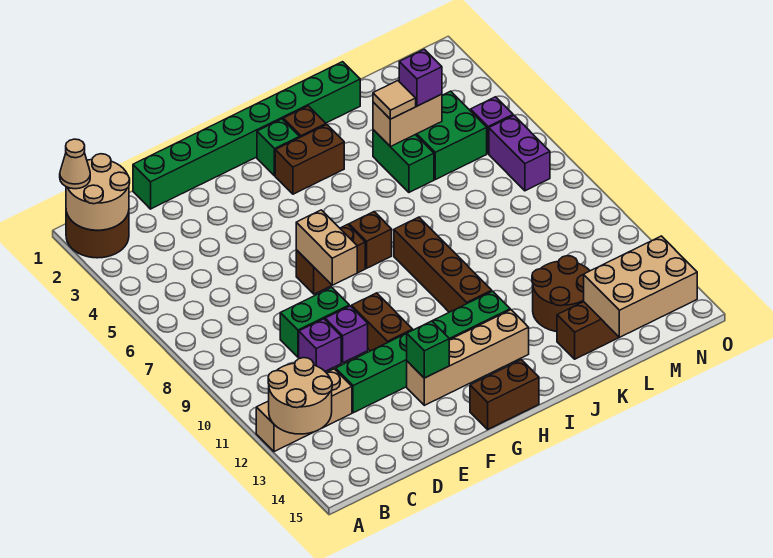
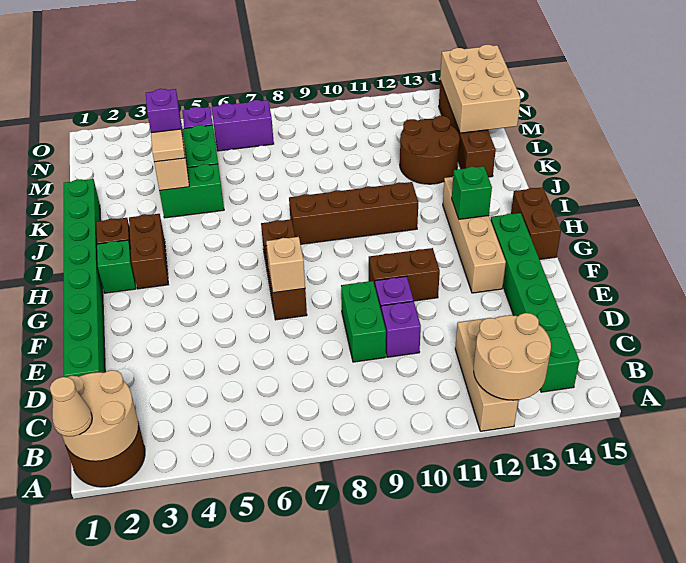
green 1x6 brick [336,291,510,413] -> green 1x6 brick moved to [490,213,580,392]
tan 1x2 brick [296,210,357,285] -> tan 1x1 brick [266,237,305,293]
green 1x1 brick [407,321,449,378] -> green 1x1 brick moved to [452,166,492,219]

